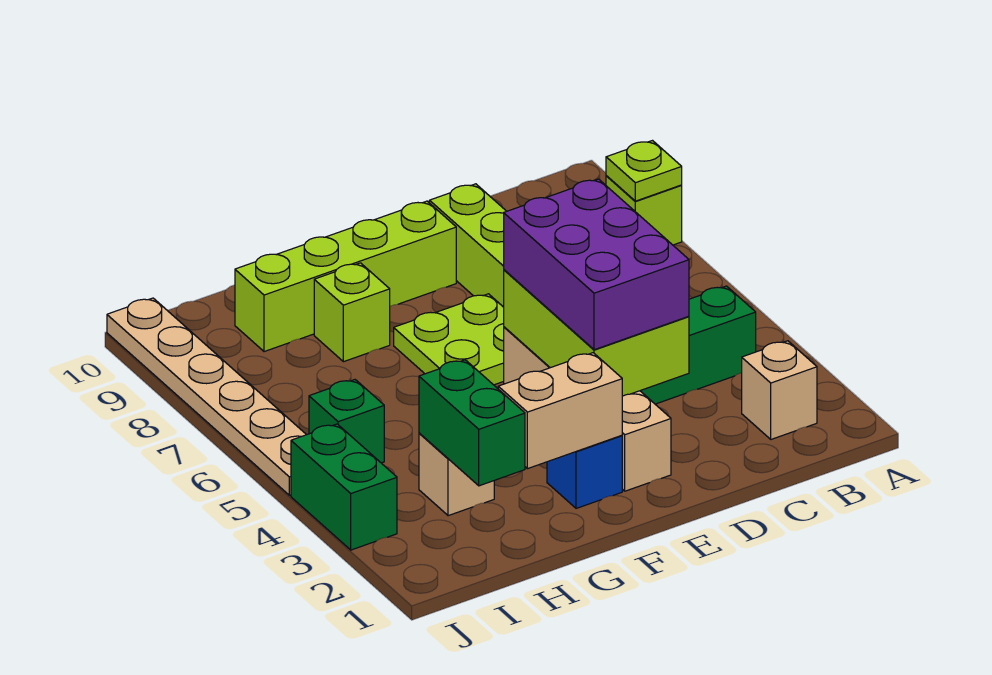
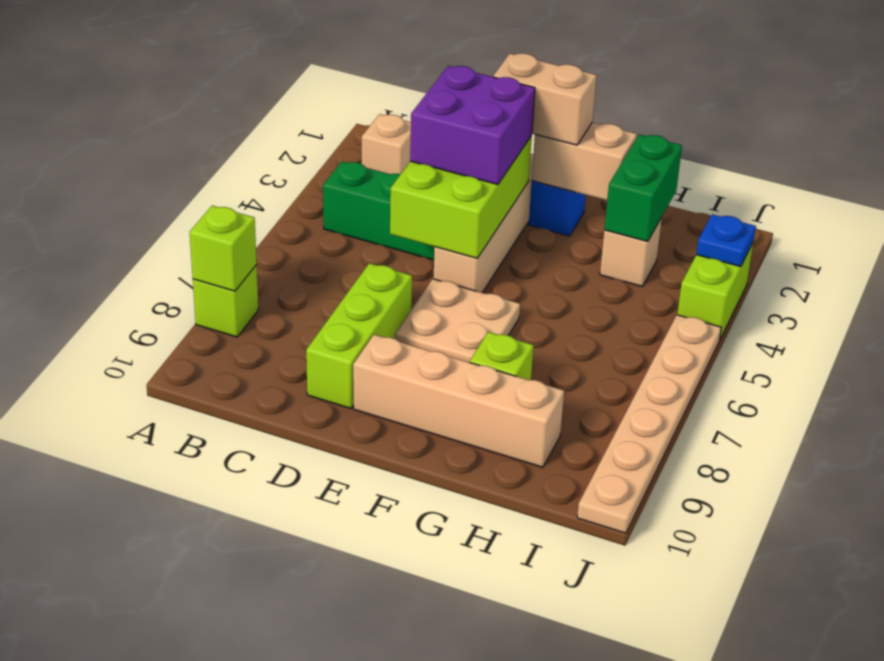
lime 1x1 plate [606,141,682,201] -> lime 1x1 brick [190,206,257,291]
purple 2x3 brick [504,179,689,350] -> purple 2x2 brick [410,66,535,185]
none -> tan 1x2 brick [493,53,597,145]
lime 2x2 plate [394,294,504,385] -> tan 2x2 plate [395,279,520,362]
lime 1x4 brick [235,201,456,352] -> tan 1x4 brick [353,335,564,467]
green 1x1 brick [309,380,384,463] -> none
green 1x2 brick [291,424,397,550] -> lime 1x2 brick [677,243,753,339]
none -> blue 1x1 plate [696,214,756,267]

